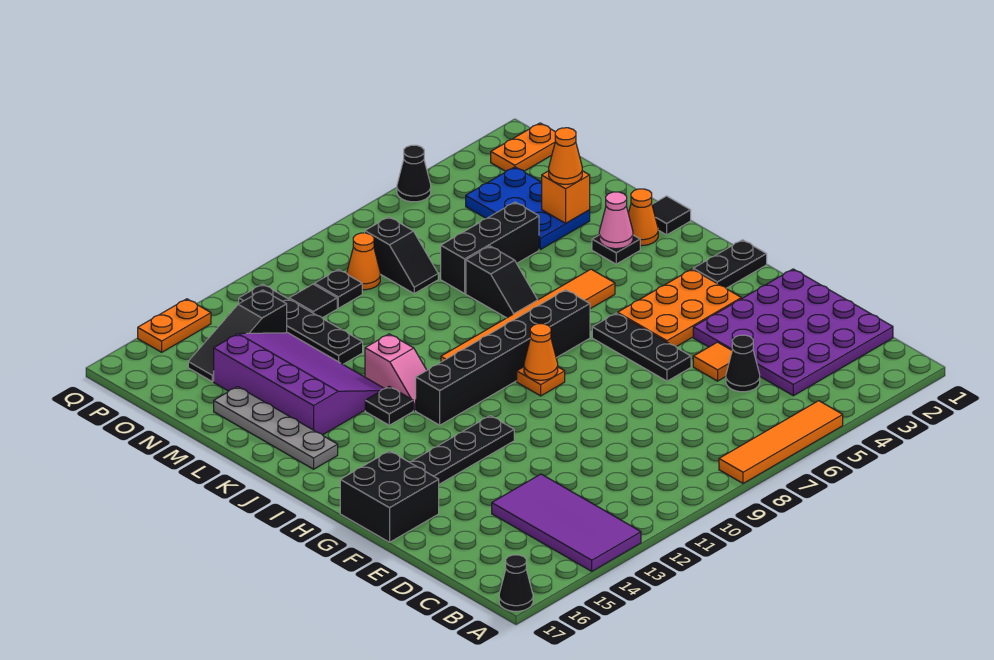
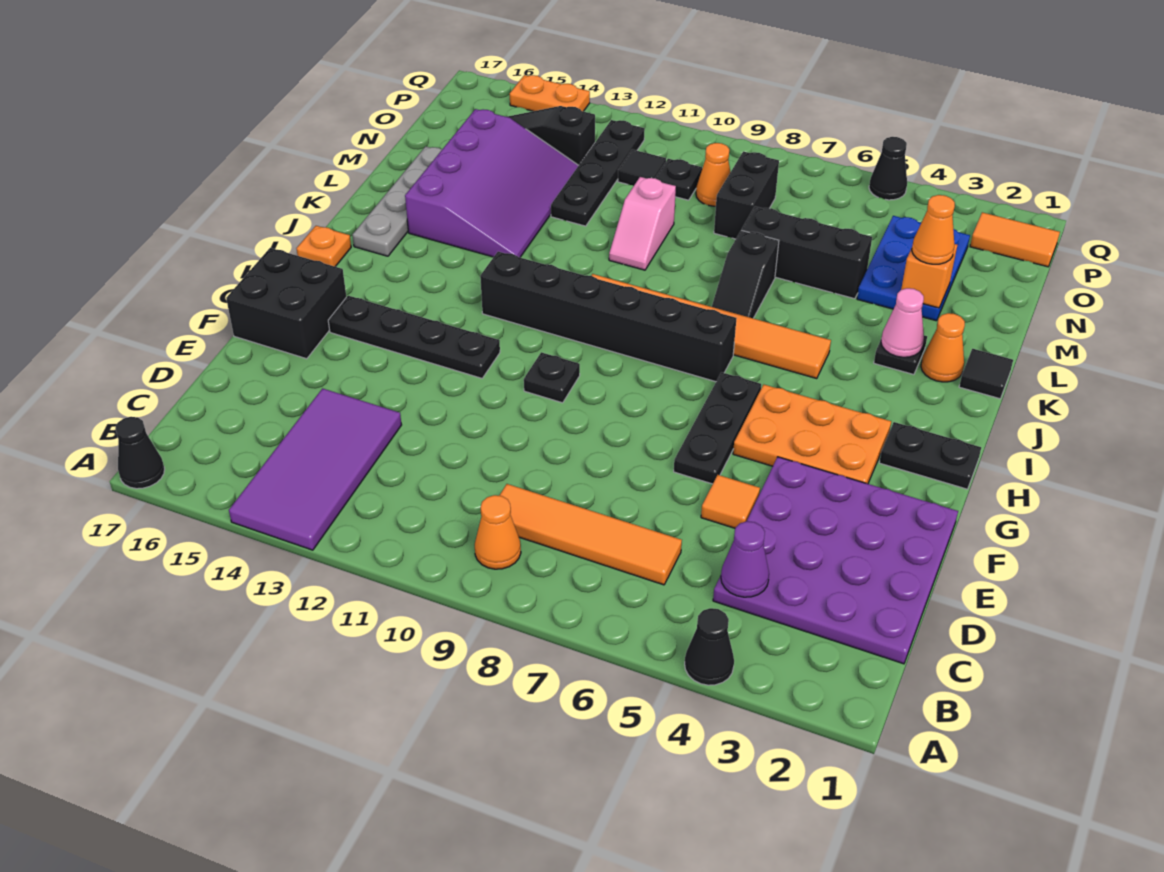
orange 1x4 tile [719,401,843,483] -> orange 1x4 tile moved to [499,484,682,585]
none -> purple 1x1 cone [721,521,769,597]
black 1x1 cone [726,335,760,392] -> black 1x1 cone moved to [685,608,734,685]
orange 1x1 plate [517,367,565,396] -> orange 1x1 plate moved to [296,226,351,267]
orange 1x1 cone [524,324,558,380] -> orange 1x1 cone moved to [475,495,521,569]
pink 1x2 slope [365,334,427,411] -> pink 1x2 slope moved to [609,177,676,270]
black 1x1 plate [365,387,413,425] -> black 1x1 plate moved to [524,352,580,403]
black 1x2 slope [365,217,438,293] -> black 1x2 brick [714,151,779,239]
orange 1x2 plate [491,123,555,171] -> orange 1x2 tile [970,212,1060,267]

